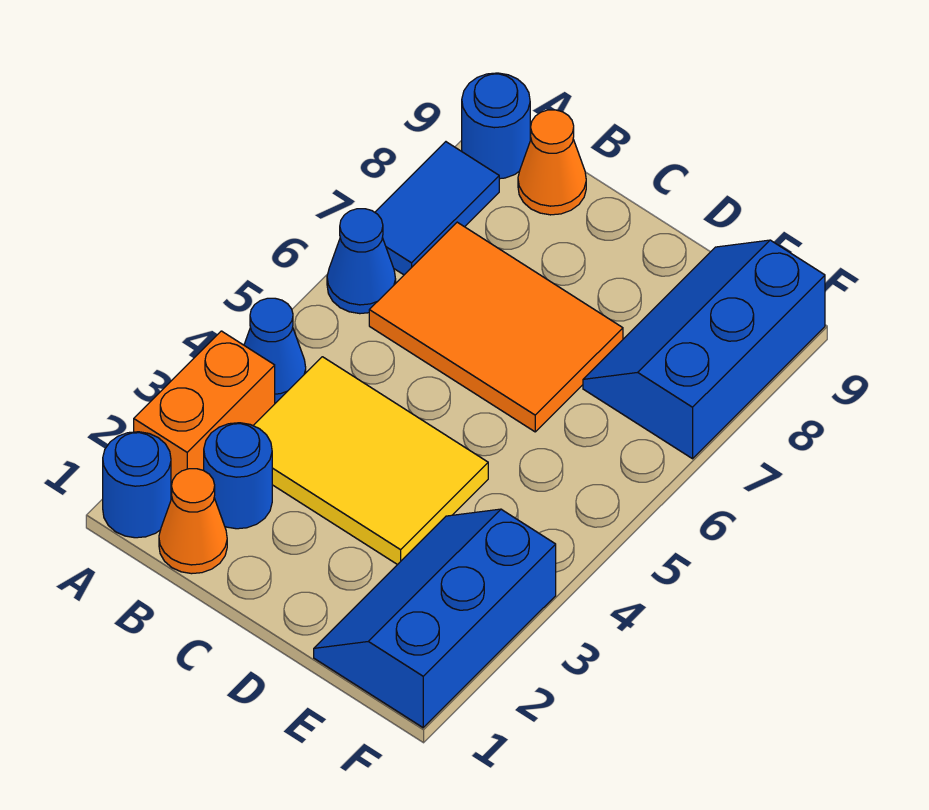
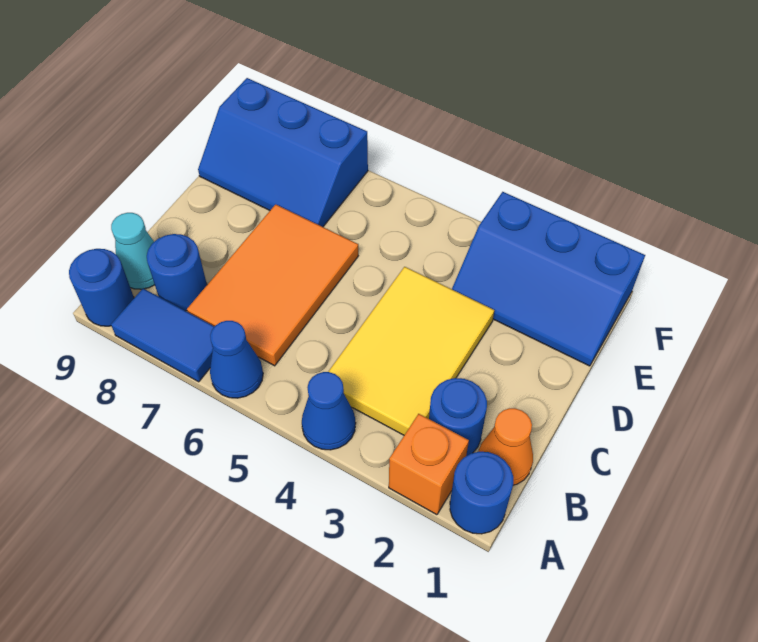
orange 1x2 brick [134,331,275,494] -> orange 1x1 brick [389,414,469,515]
none -> blue 1x1 round brick [147,234,207,311]
orange 1x1 cone [518,110,586,215] -> cyan 1x1 cone [111,213,155,289]

